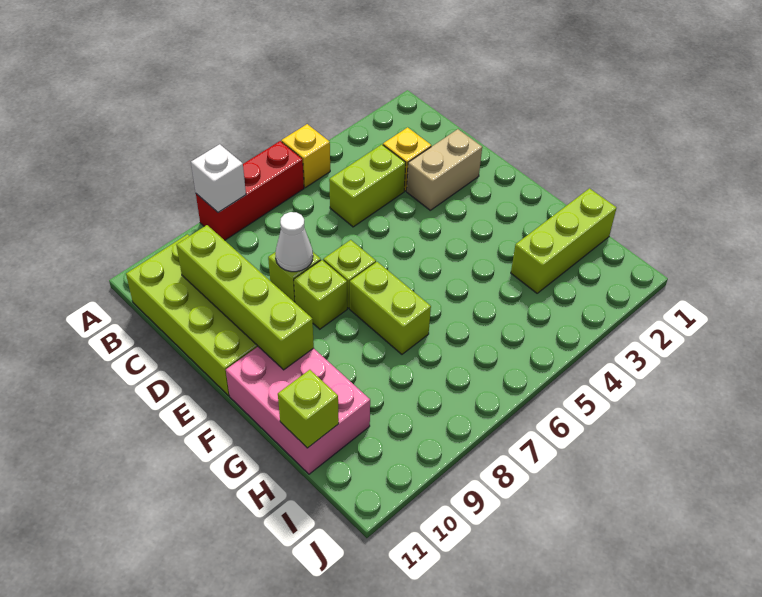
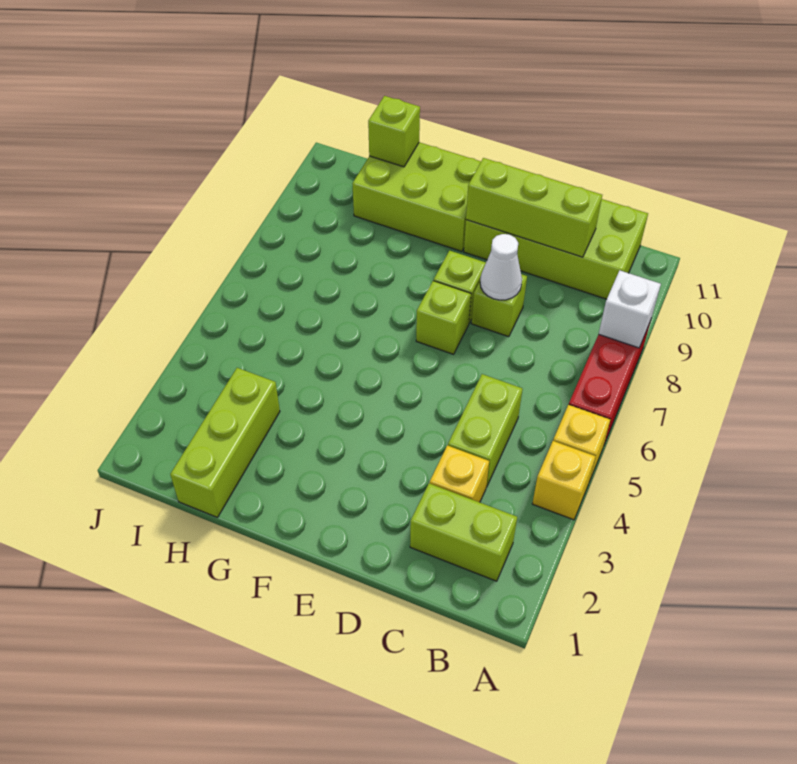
none -> yellow 1x1 brick [532,441,596,520]
lime 1x4 brick [176,225,314,370] -> lime 1x3 brick [466,158,602,257]
tan 1x2 brick [407,129,482,210] -> none
lime 1x2 brick [350,262,431,354] -> lime 1x2 brick moved to [410,483,517,581]
pink 2x3 brick [226,347,370,474] -> lime 2x3 brick [352,142,481,251]

